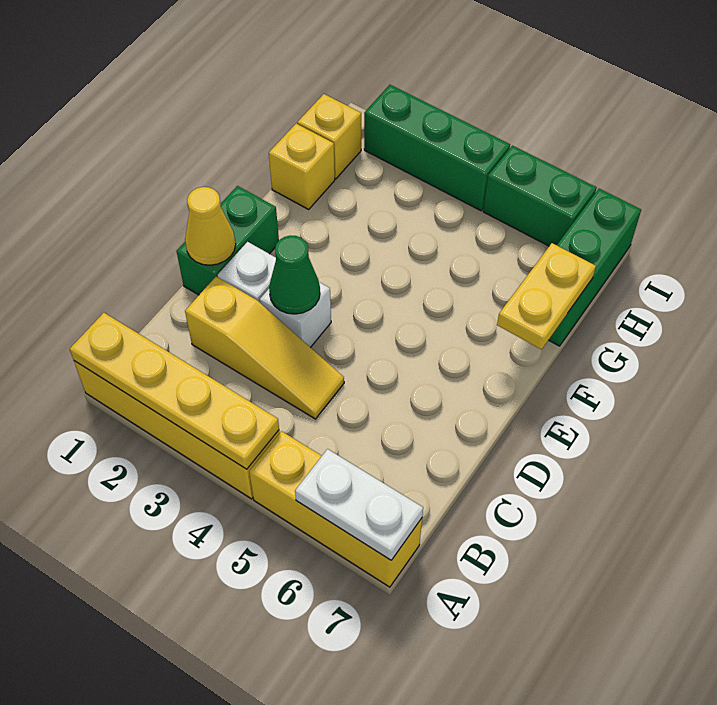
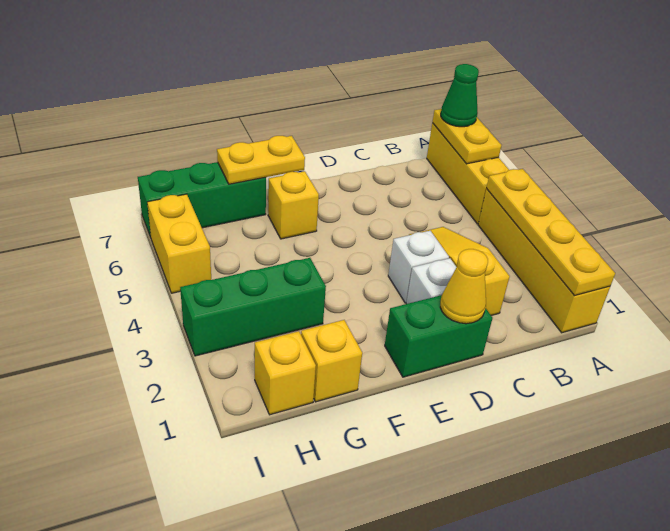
white 1x2 plate [295,449,423,560] -> yellow 1x2 plate [433,109,502,164]
green 1x1 cone [269,236,320,314] -> green 1x1 cone moved to [441,64,479,127]
none -> yellow 1x1 brick [268,171,319,239]
green 1x3 brick [364,85,510,211] -> green 1x3 brick turned to [180,258,326,356]
green 1x2 brick [483,146,597,246] -> yellow 1x2 brick [147,194,211,293]

